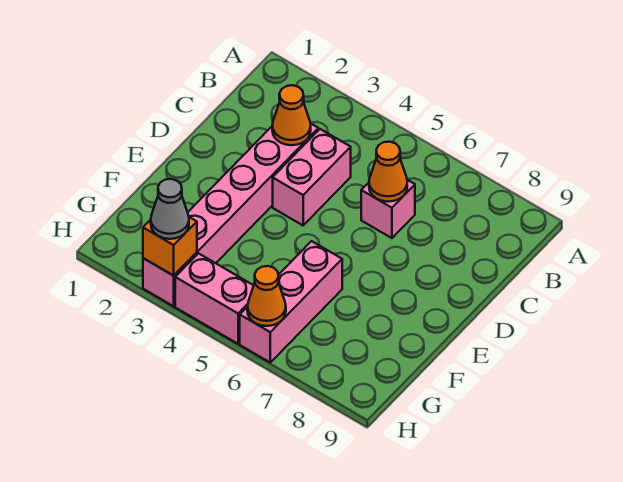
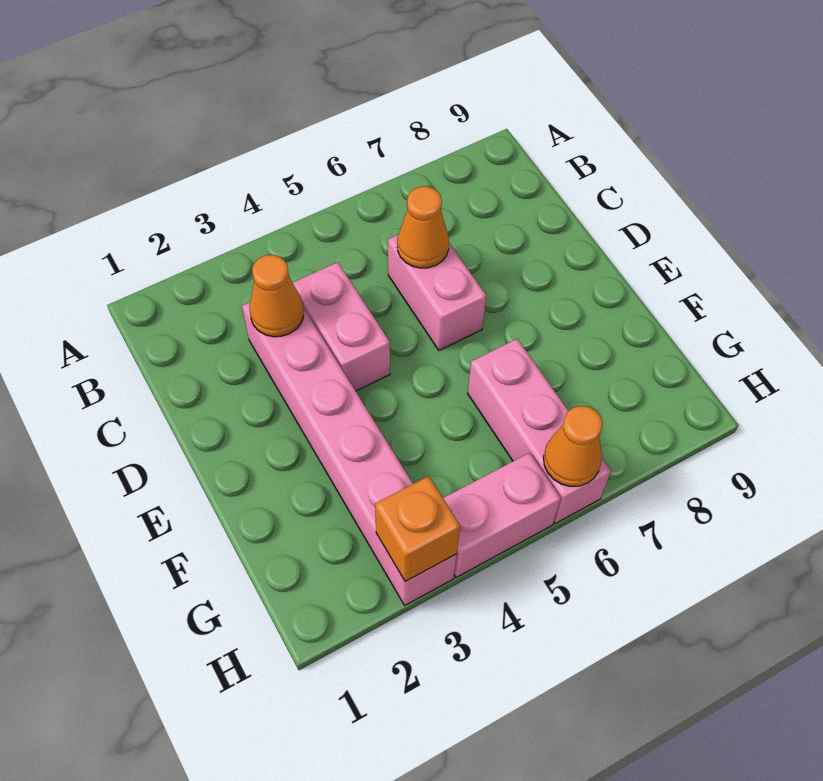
pink 1x1 brick [361,180,415,238] -> pink 1x2 brick [388,235,486,350]
grey 1x1 cone [151,179,189,239] -> none

